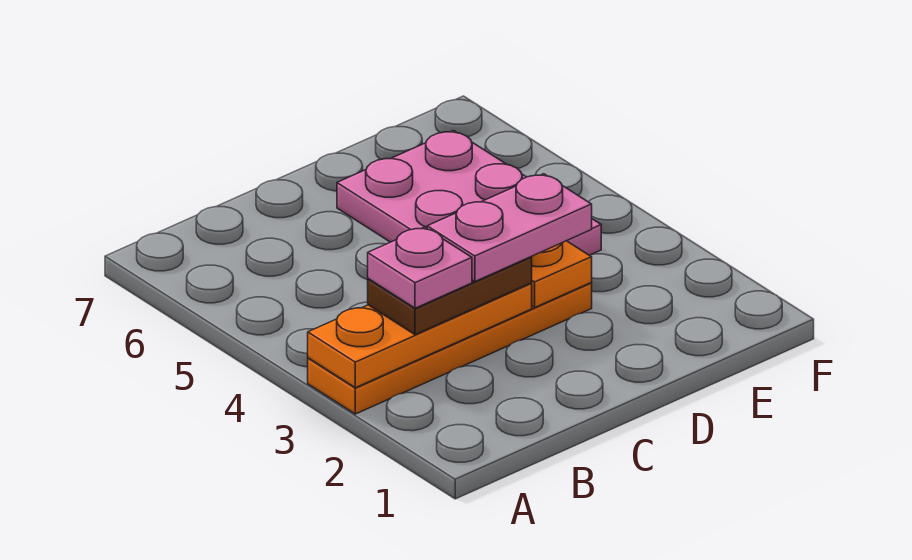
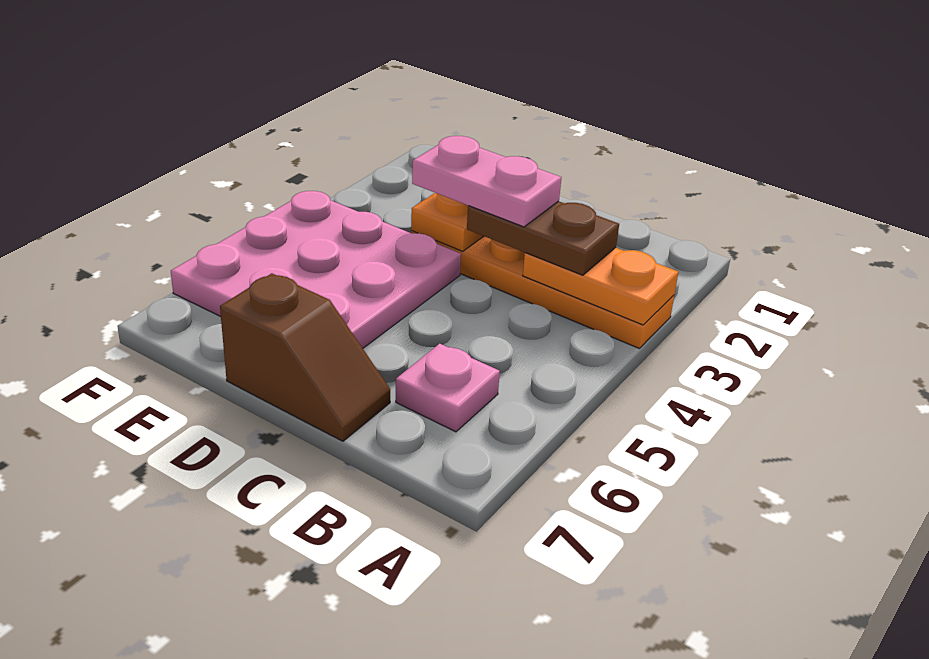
orange 1x3 plate [308,283,532,388] -> orange 1x2 plate [523,248,678,325]
pink 1x1 plate [368,227,472,308] -> pink 1x1 plate moved to [396,344,500,432]
none -> brown 1x2 slope [220,273,390,441]
pink 2x3 plate [337,131,601,255] -> pink 3x3 plate [171,191,461,348]

